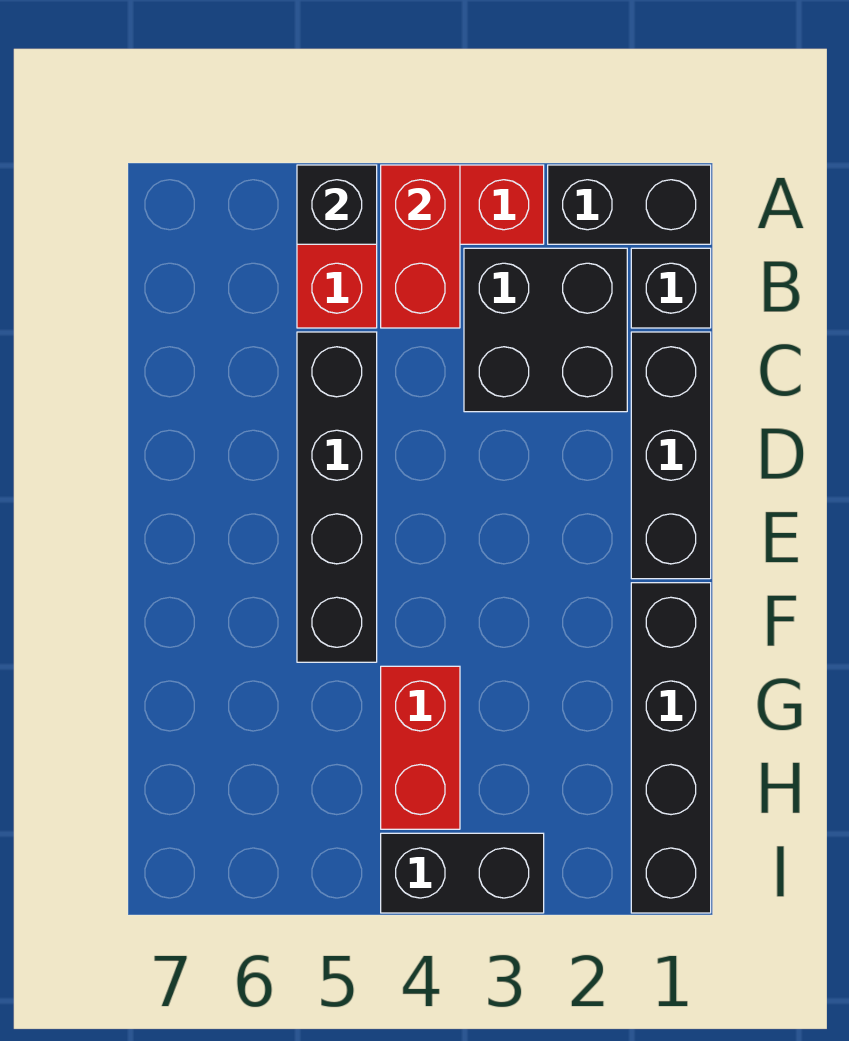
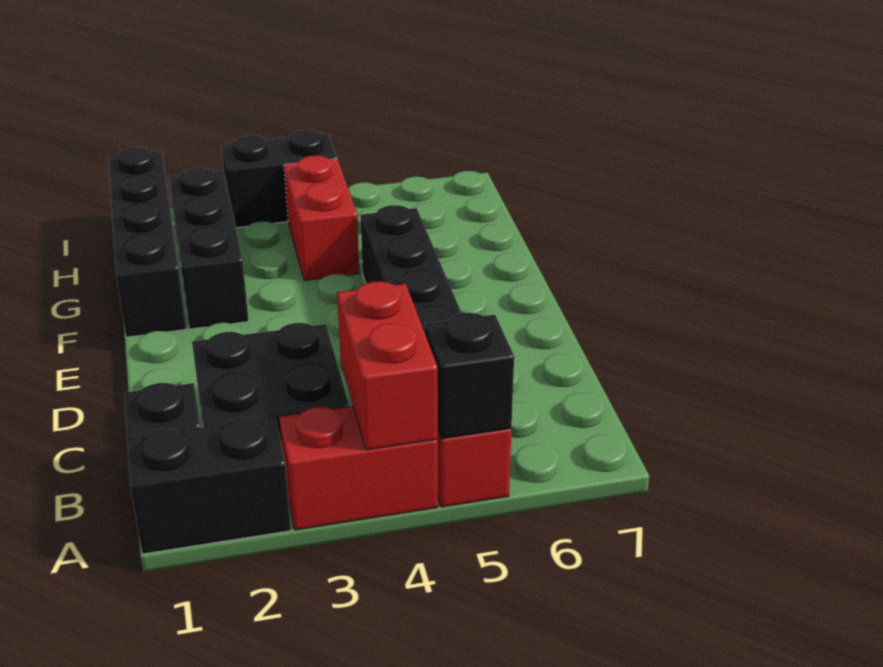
black 1x3 brick [631,332,711,579] -> black 1x3 brick moved to [169,168,249,329]

